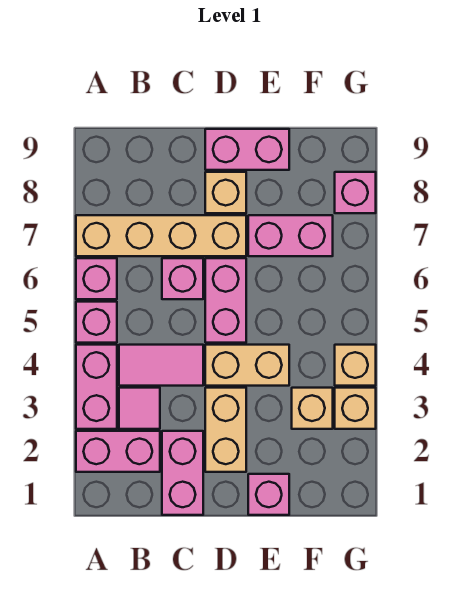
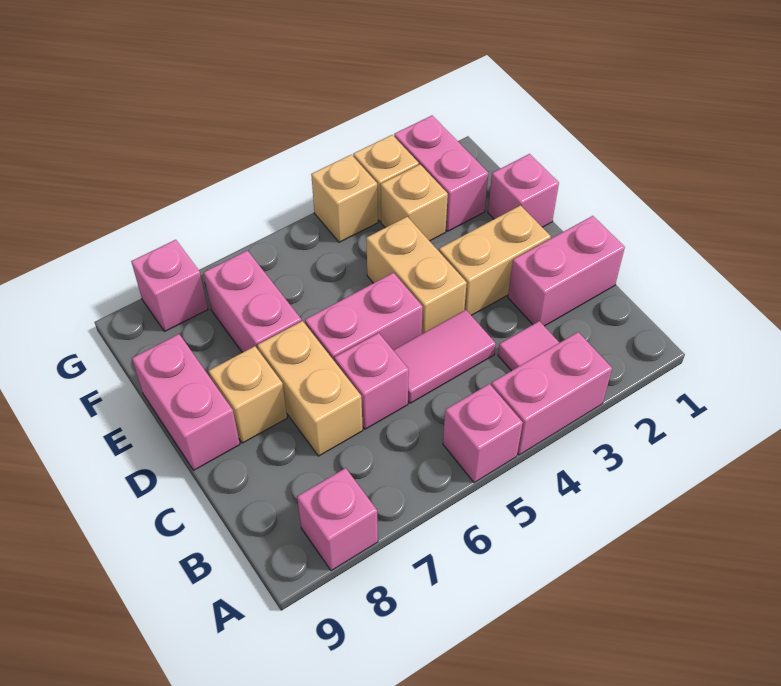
pink 1x2 brick [76,431,160,472] -> pink 1x2 brick moved to [394,116,488,231]
pink 1x1 brick [76,258,117,299] -> pink 1x1 brick moved to [297,468,378,571]
tan 1x4 brick [76,215,246,256] -> tan 1x2 brick [258,321,363,456]
pink 1x2 tile [119,345,203,386] -> pink 1x2 tile turned to [393,310,496,403]

